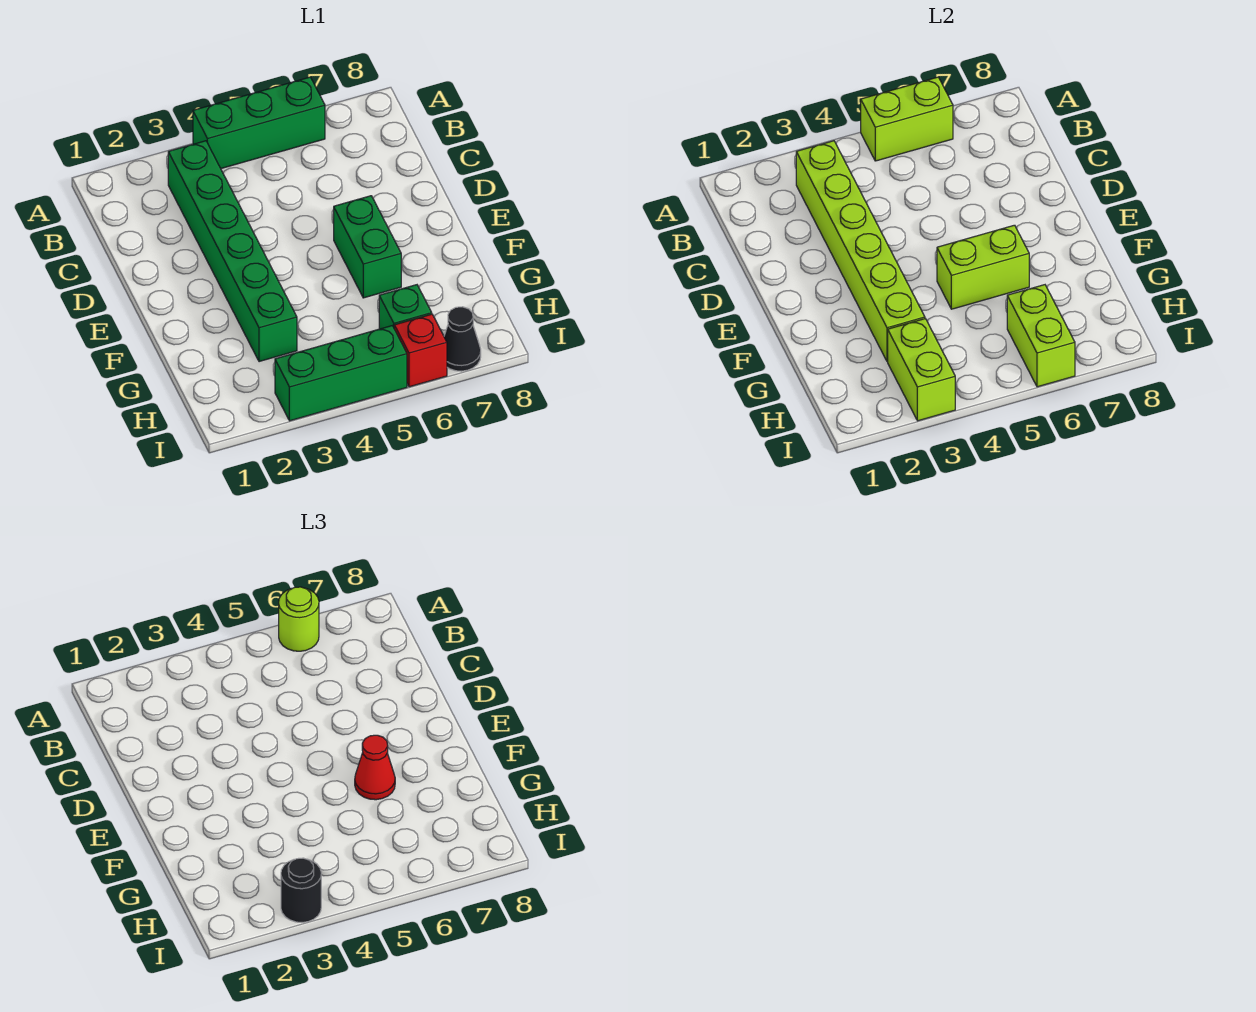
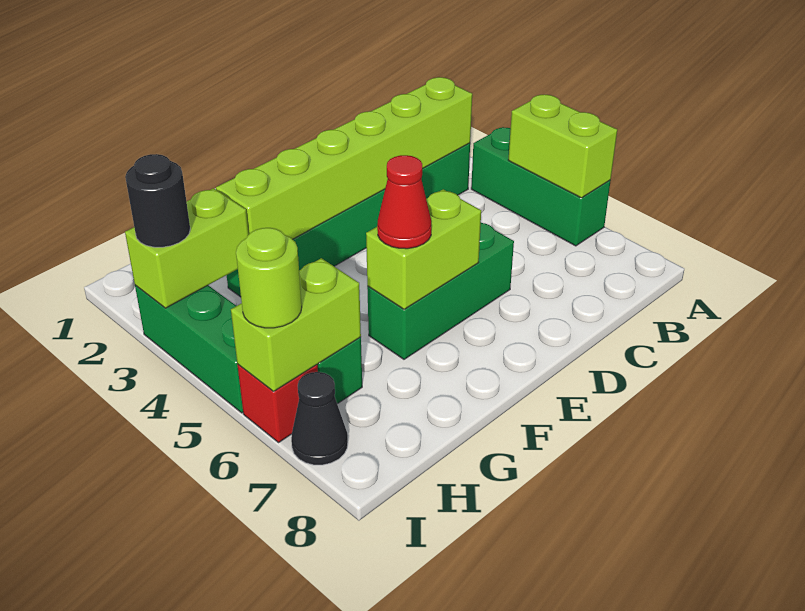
lime 1x1 round brick [279,587,319,651] -> lime 1x1 round brick moved to [236,228,302,328]
green 1x2 brick [334,196,401,298] -> green 1x3 brick [367,223,514,359]
lime 1x2 brick [937,225,1029,309] -> lime 1x2 brick turned to [366,189,481,309]

